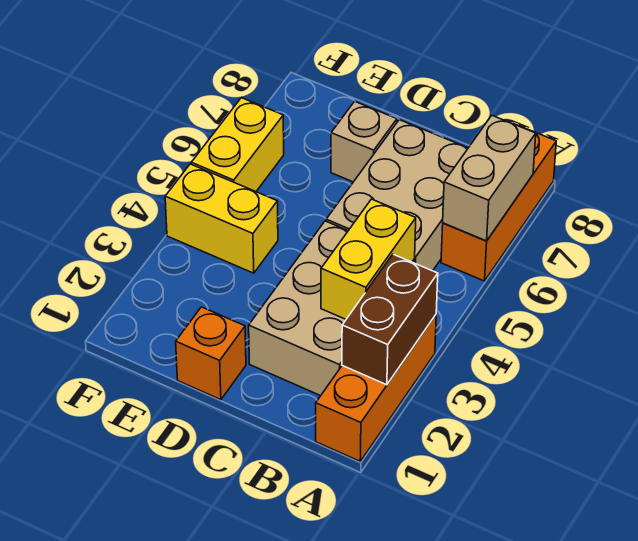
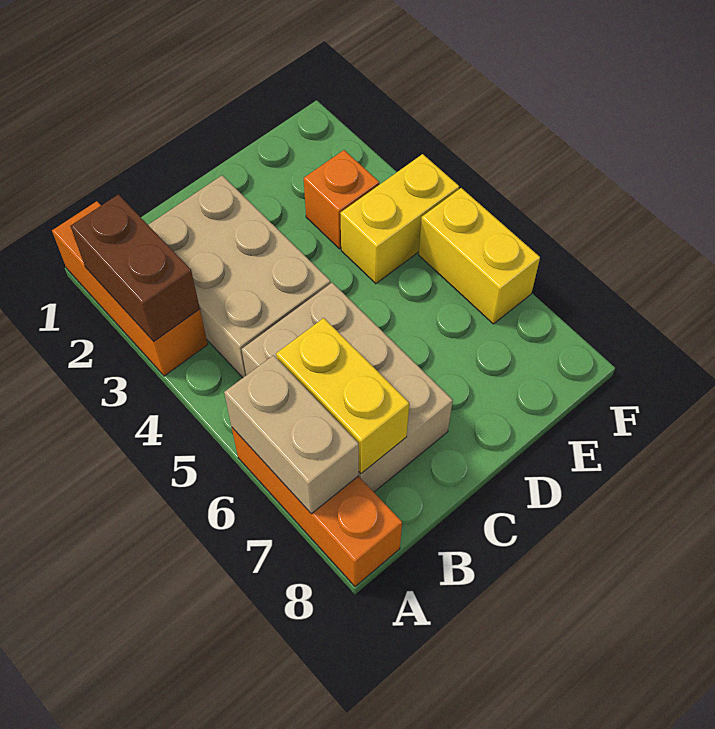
yellow 1x2 brick [321,199,416,319] -> yellow 1x2 brick moved to [276,318,409,473]
orange 1x1 brick [176,307,246,400] -> orange 1x1 brick moved to [304,150,379,249]
tan 1x1 brick [331,101,397,182] -> none

